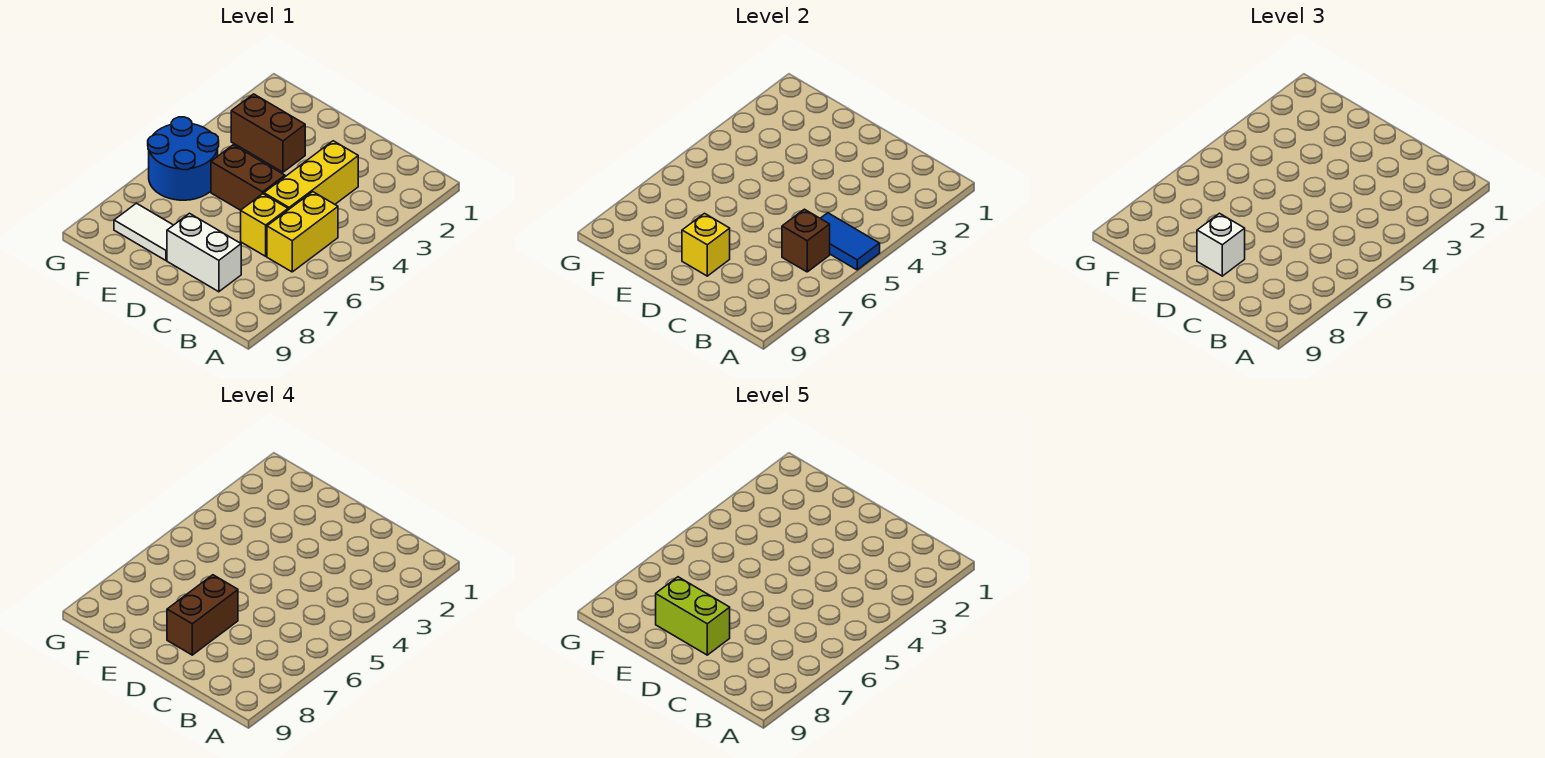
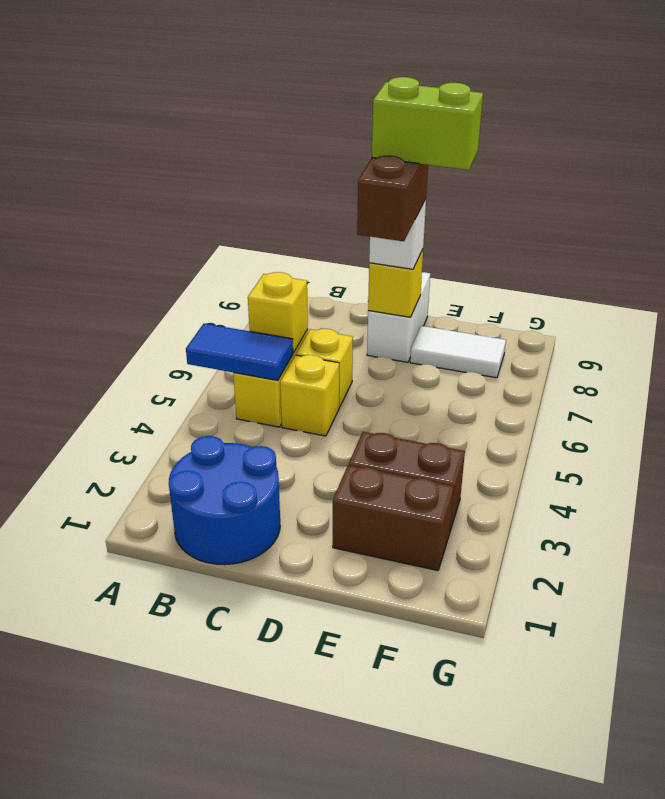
brown 1x1 brick [782,209,830,272] -> yellow 1x1 brick [248,272,308,353]
yellow 1x3 brick [264,141,358,210] -> yellow 1x1 brick [280,355,339,436]
white 1x2 brick [167,213,241,292] -> white 1x2 brick turned to [367,272,430,362]
brown 1x2 brick [211,145,285,210] -> brown 1x2 brick moved to [333,465,454,570]
blue 2x2 round brick [148,117,219,200] -> blue 2x2 round brick moved to [169,436,280,565]

